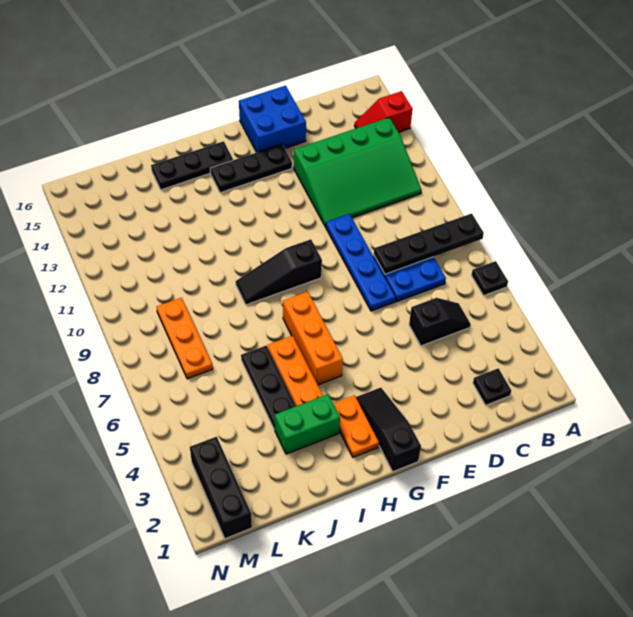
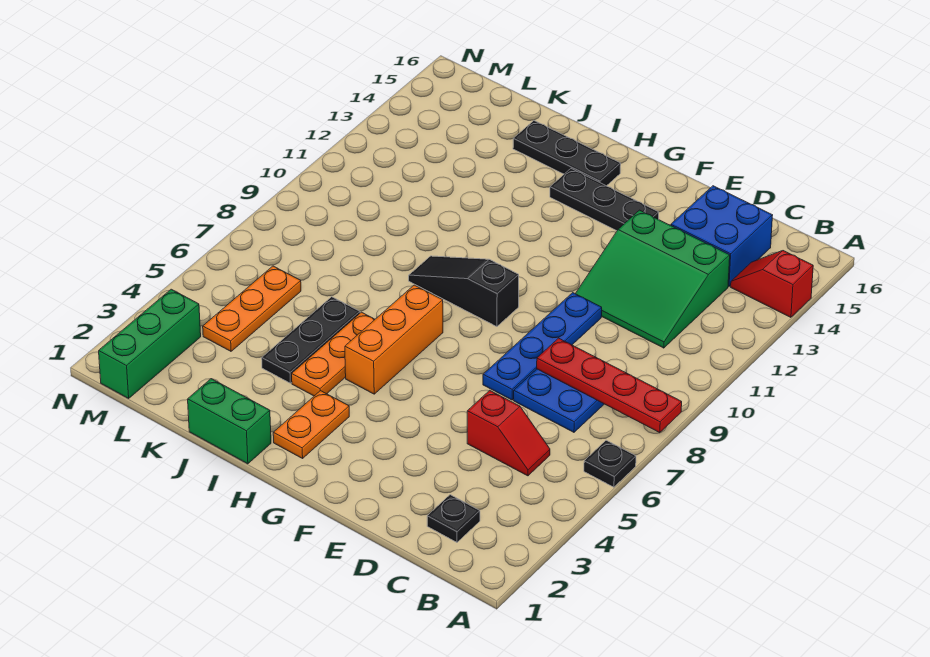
black 1x4 plate [374,213,484,274] -> red 1x4 plate [537,338,682,433]
green 3x4 slope [294,118,422,227] -> green 3x3 slope [575,210,730,348]
black 1x2 slope [409,298,471,346] -> red 1x2 slope [467,390,550,476]
blue 2x2 brick [239,86,306,152] -> blue 2x2 brick moved to [671,186,773,286]
black 1x3 slope [356,388,421,472] -> none
green 1x2 brick [274,394,340,454] -> green 1x2 brick moved to [188,379,271,464]
orange 1x3 plate [157,298,213,379] -> orange 1x3 plate moved to [203,266,301,351]
black 1x3 brick [190,437,252,539] -> green 1x3 brick [99,289,201,398]

